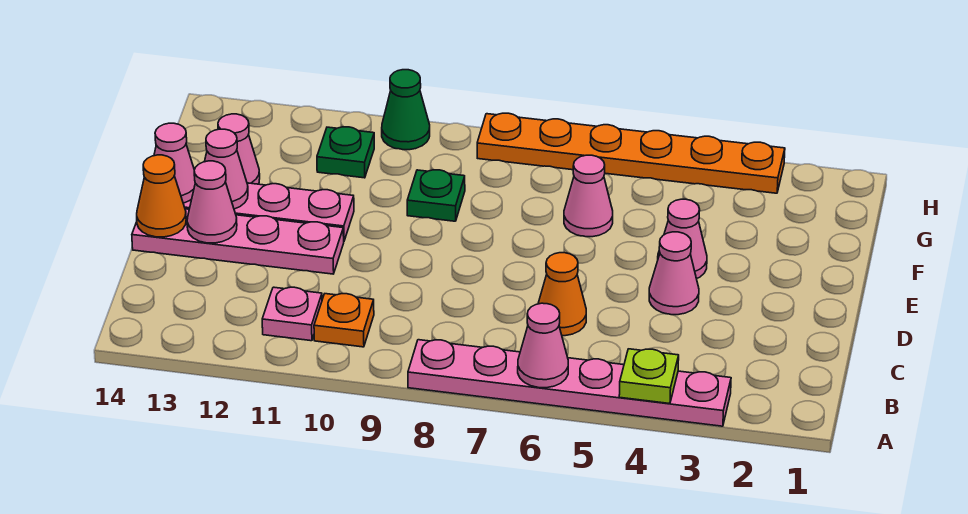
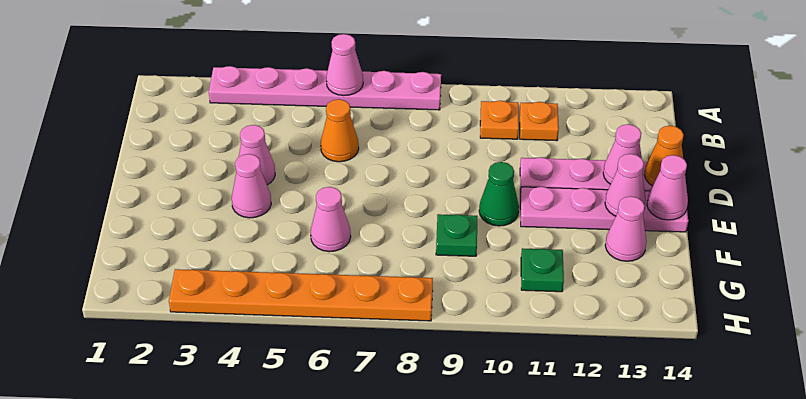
lime 1x1 plate [619,349,679,404] -> none
pink 1x1 plate [262,287,322,341] -> orange 1x1 plate [520,102,559,141]
green 1x1 cone [382,70,430,150] -> green 1x1 cone moved to [479,162,519,226]

